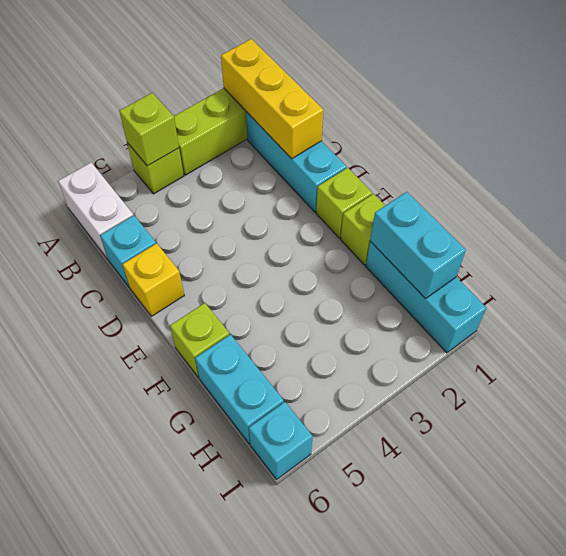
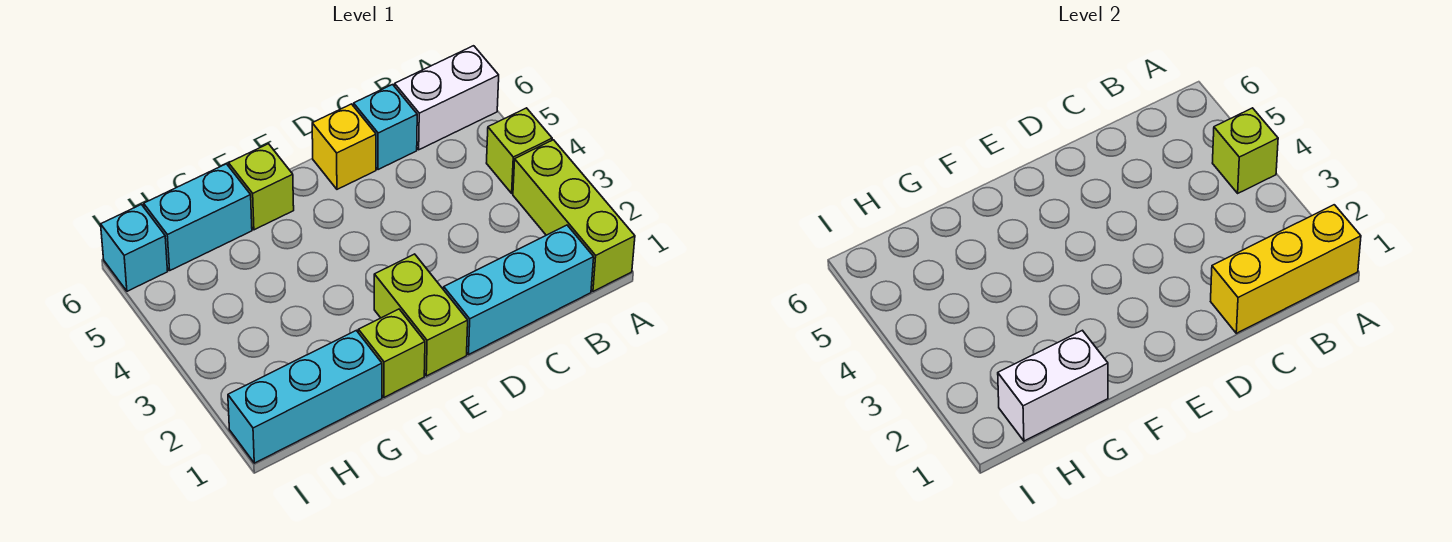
lime 1x1 brick [316,168,372,238] -> lime 1x2 brick [374,254,468,376]
cyan 1x2 brick [370,192,466,299] -> white 1x2 brick [998,330,1108,441]

